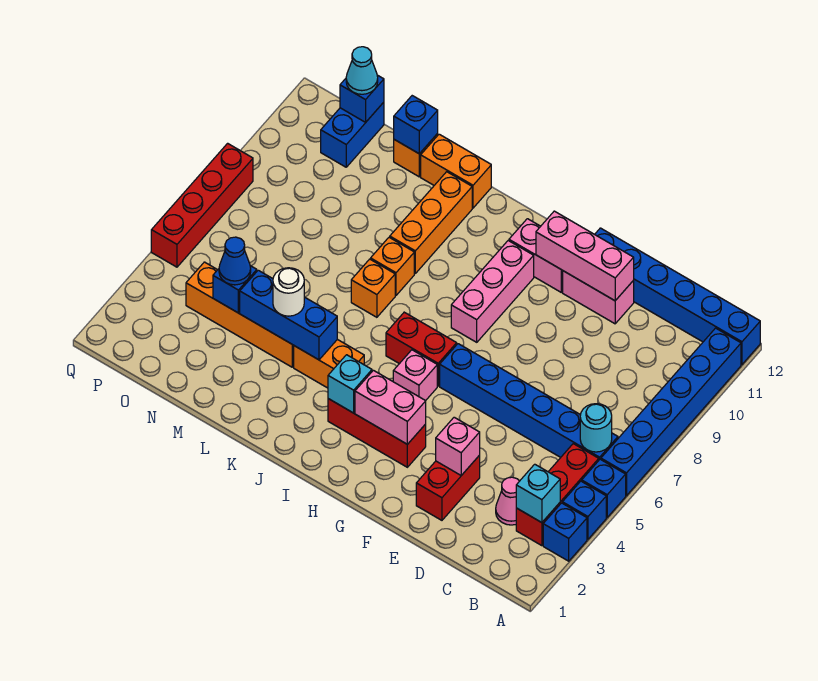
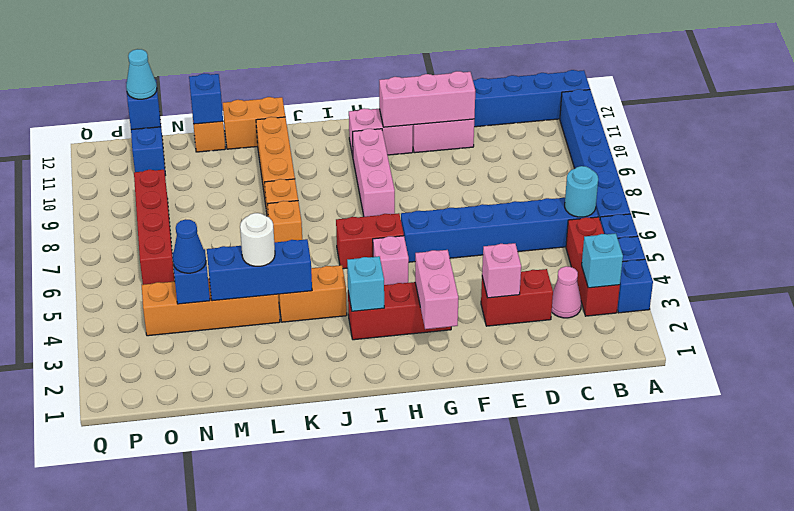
red 1x2 brick [416,455,480,520] -> red 1x2 brick turned to [481,269,553,326]
pink 1x2 brick [355,370,426,444] -> pink 1x2 brick turned to [415,250,458,329]
red 1x4 brick [151,143,253,267] -> red 1x4 brick moved to [134,170,174,285]

